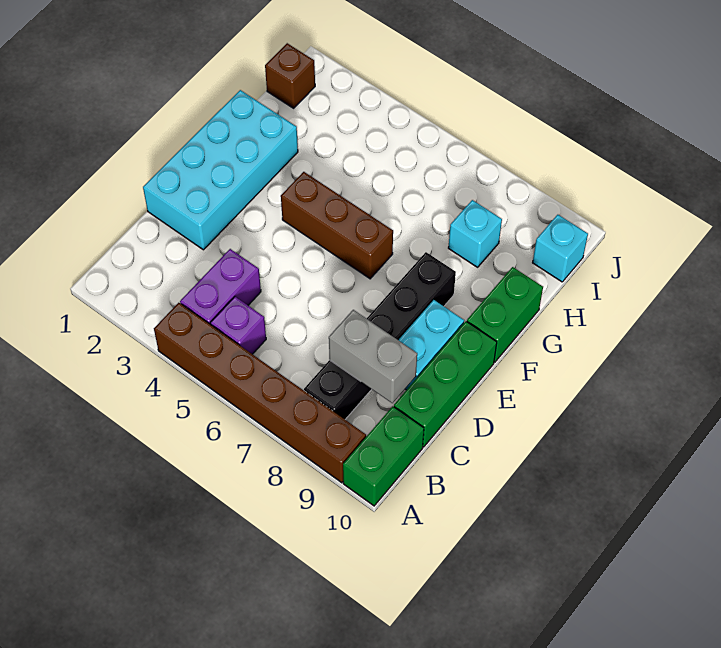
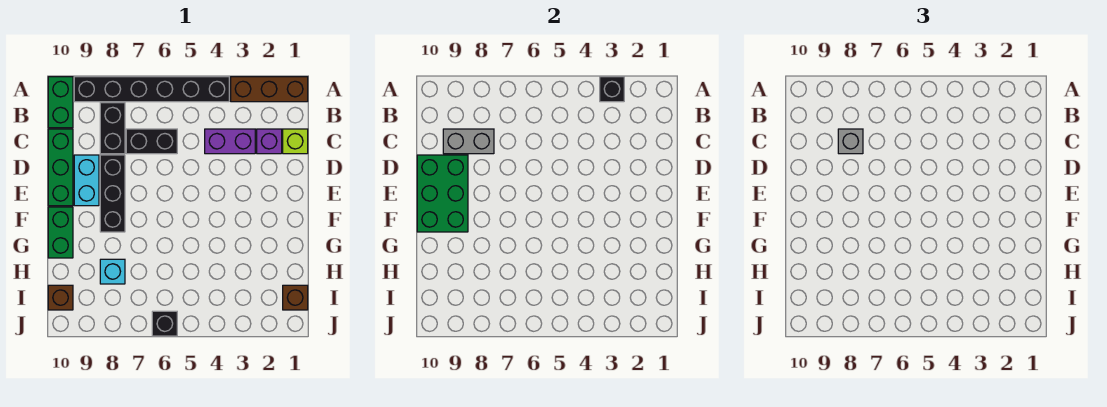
none -> black 1x1 brick [600,77,624,102]
brown 1x6 brick [154,303,366,483] -> black 1x6 brick [74,77,229,102]
purple 1x2 brick [180,249,261,325] -> purple 1x2 brick turned to [205,129,255,154]
purple 1x1 brick [211,297,266,354] -> purple 1x1 brick moved to [257,129,282,154]
none -> lime 1x1 brick [283,129,308,154]
none -> black 1x2 brick [126,129,177,154]
none -> grey 1x1 brick [838,129,863,154]
cyan 2x4 brick [143,90,298,250] -> none
none -> green 2x3 brick [417,155,468,232]
brown 1x3 brick [281,172,393,279] -> brown 1x3 brick moved to [231,77,308,102]
cyan 1x1 brick [533,215,588,282] -> brown 1x1 brick [48,285,73,310]
none -> black 1x1 brick [152,311,177,336]

